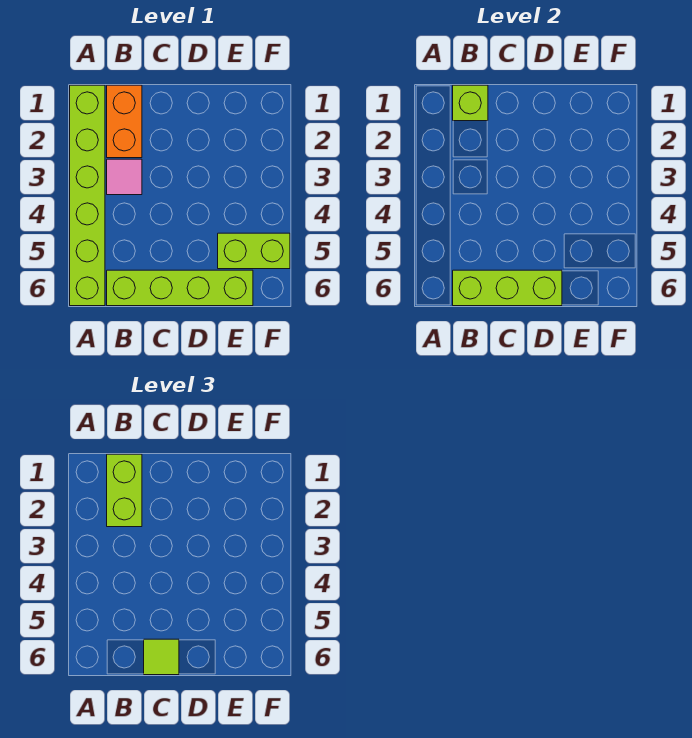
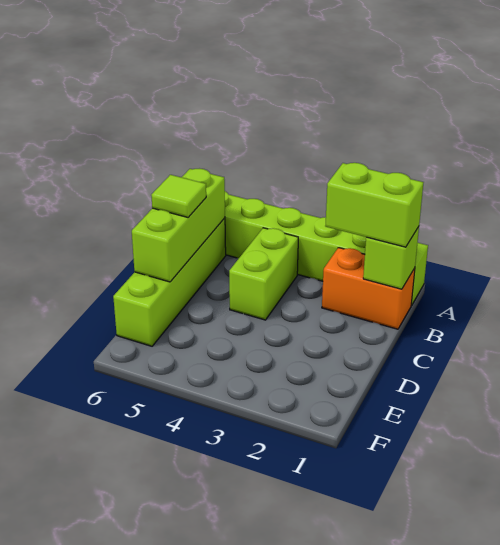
pink 1x1 tile [107,159,142,195] -> none
lime 1x2 brick [218,233,290,269] -> lime 1x2 brick moved to [229,228,298,320]

